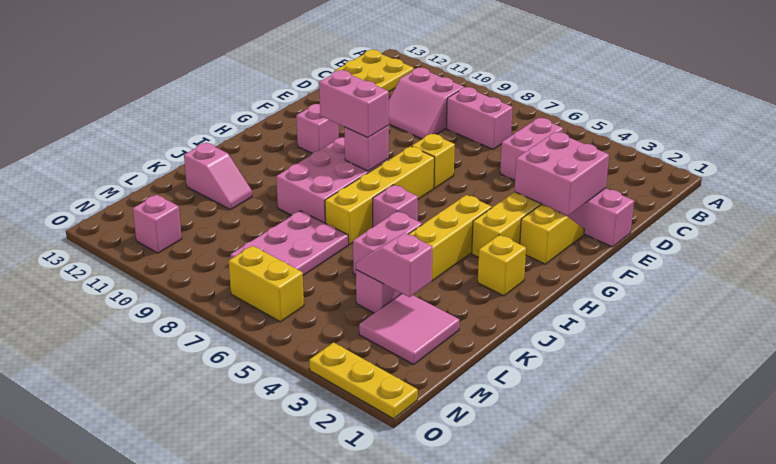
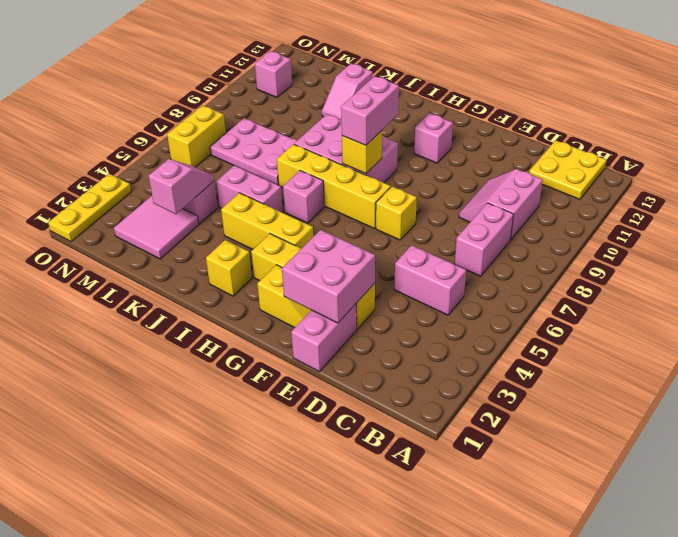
pink 1x1 brick [344,126,389,171] -> yellow 1x1 brick [342,131,382,174]

